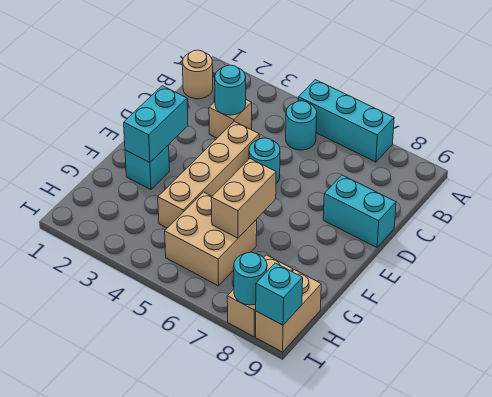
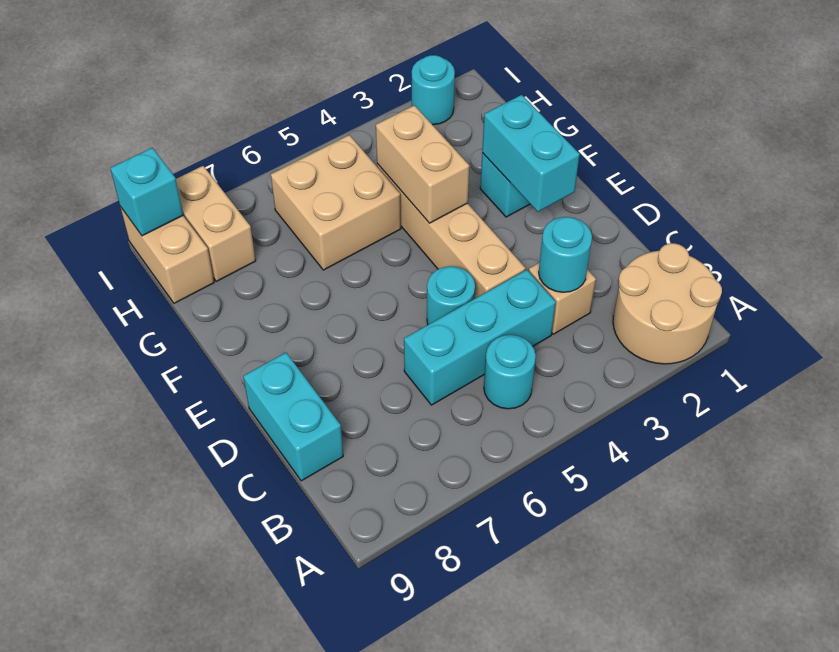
cyan 1x3 brick [298,80,394,162] -> cyan 1x3 brick moved to [404,270,556,405]
tan 1x1 round brick [182,50,213,99] -> tan 2x2 round brick [613,243,722,364]
cyan 1x2 brick [323,175,396,247] -> cyan 1x2 brick turned to [243,353,343,481]
tan 1x2 brick [211,159,276,238] -> tan 1x2 brick moved to [376,105,469,223]
cyan 1x1 round brick [234,252,267,305] -> cyan 1x1 round brick moved to [412,55,455,125]

